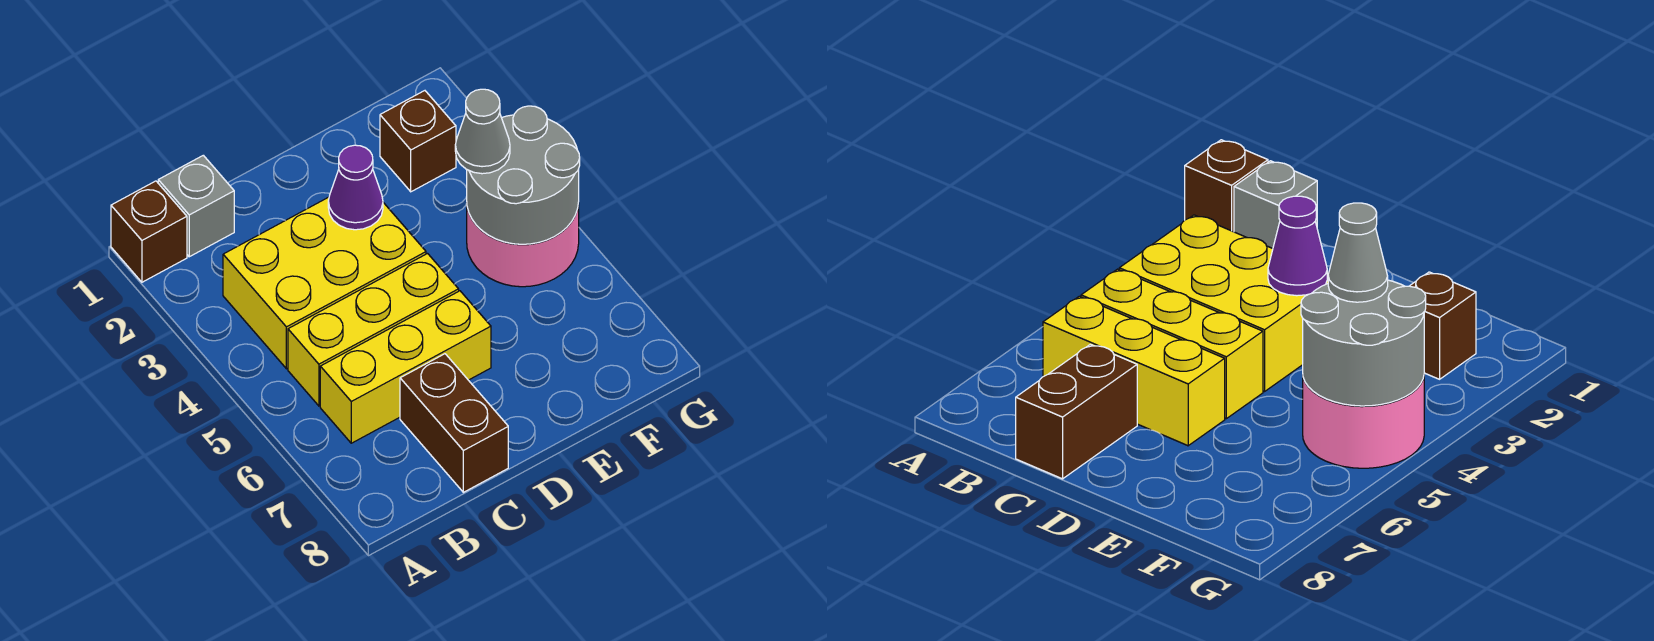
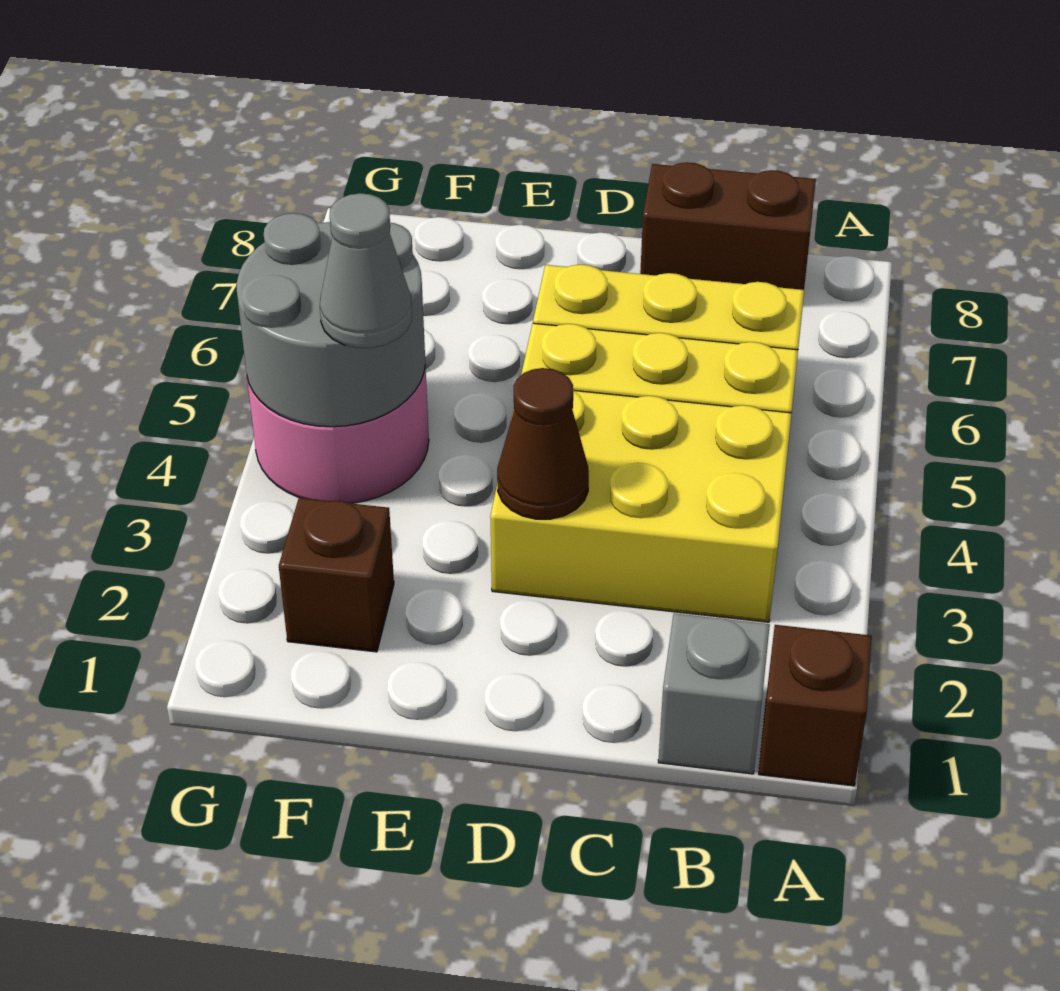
brown 1x2 brick [400,354,508,492] -> brown 1x2 brick turned to [640,162,816,290]
purple 1x1 cone [328,145,383,230] -> brown 1x1 cone [497,368,589,519]

